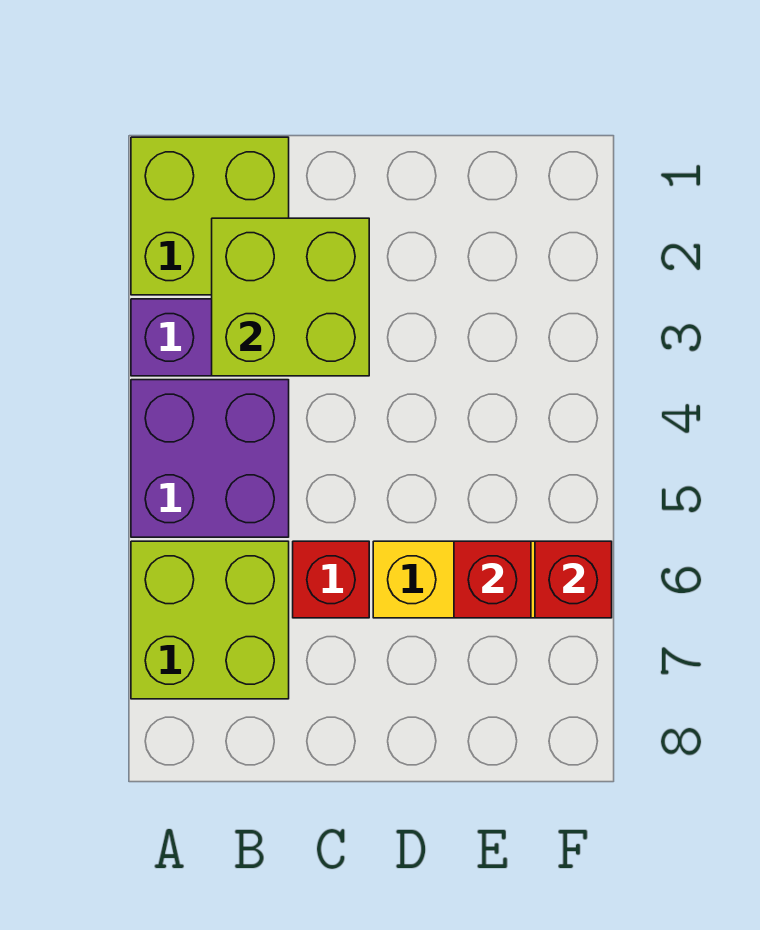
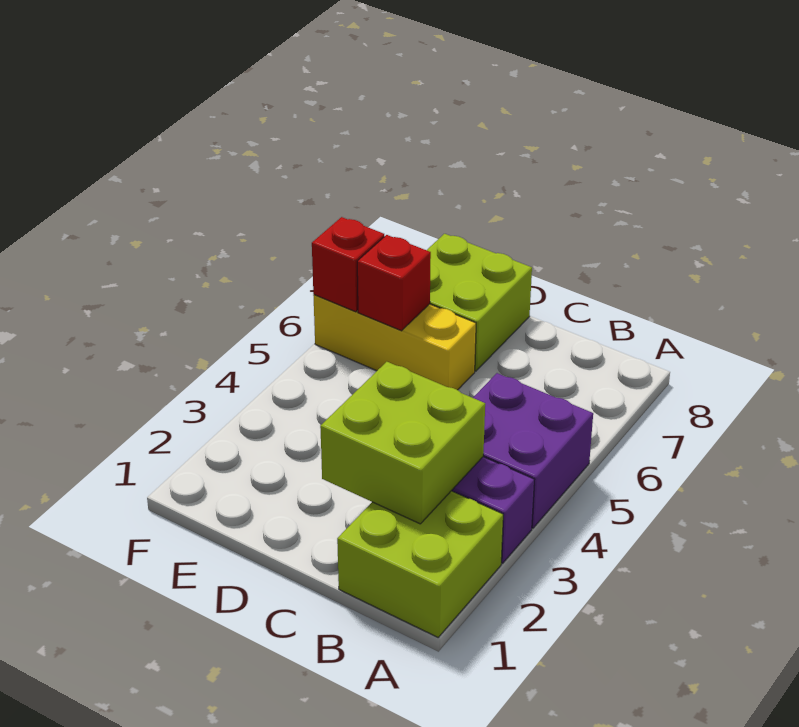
lime 2x2 brick [131,541,289,699] -> lime 2x2 brick moved to [427,234,532,371]
red 1x1 brick [293,541,369,618] -> none

